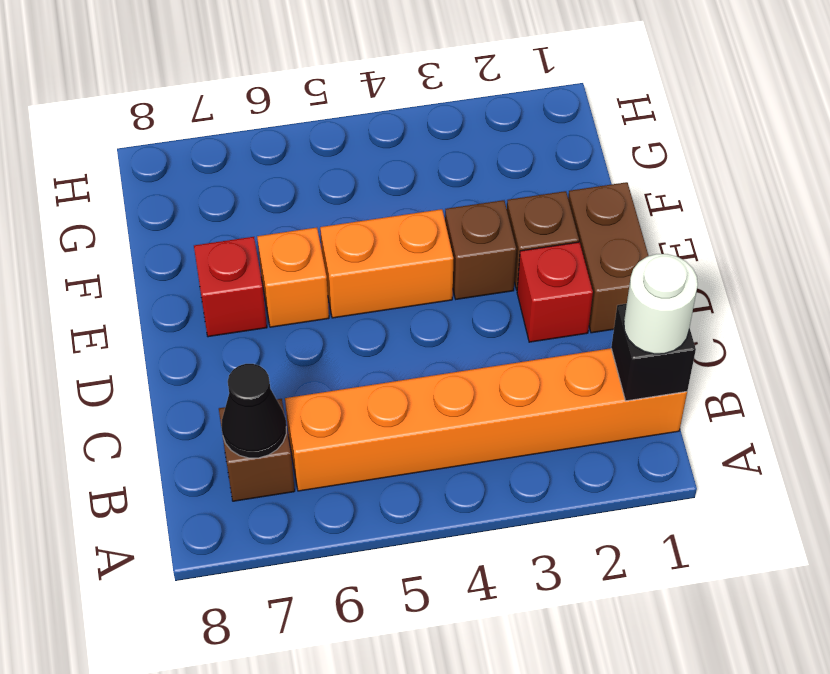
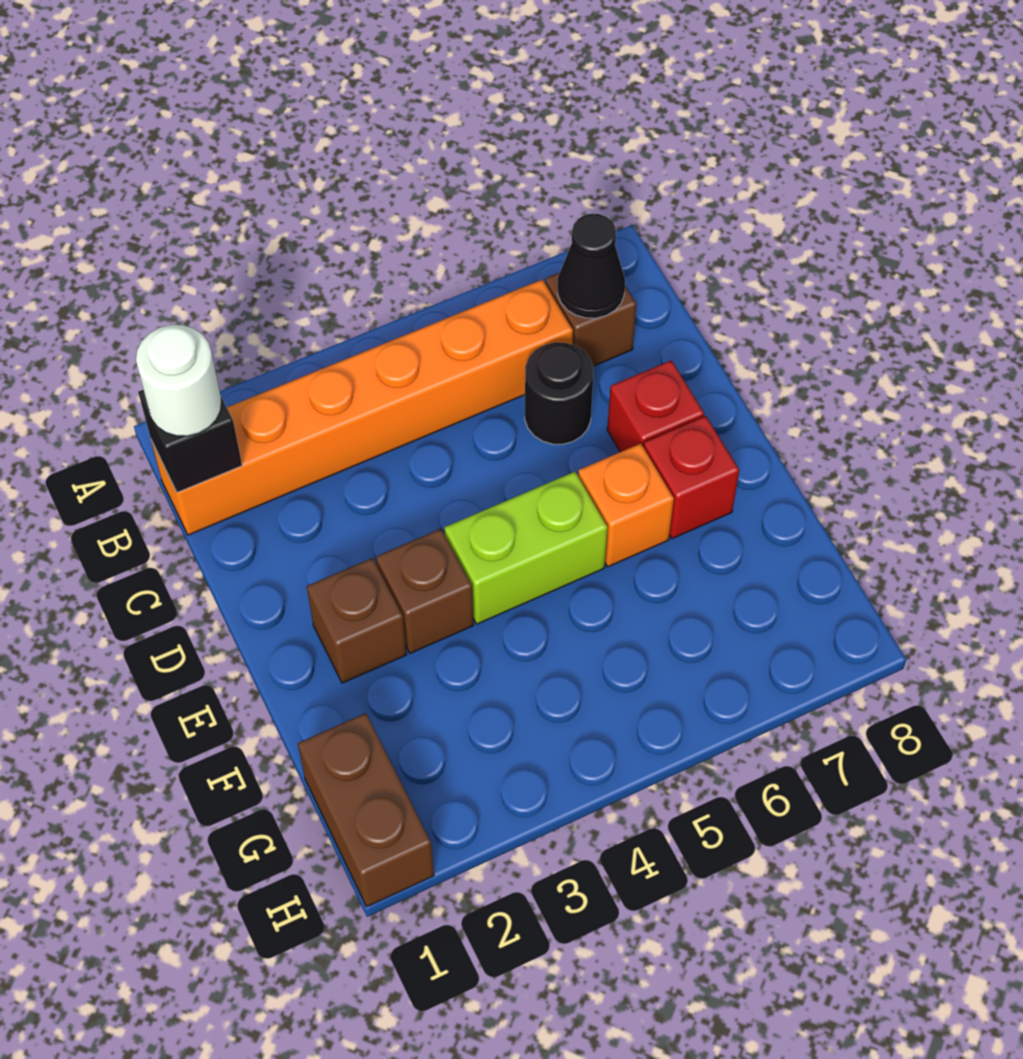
none -> black 1x1 round brick [525,342,593,444]
brown 1x2 brick [568,182,648,333] -> brown 1x2 brick moved to [298,713,434,907]
red 1x1 brick [517,242,593,342] -> red 1x1 brick moved to [607,360,704,452]
orange 1x2 brick [320,209,453,318] -> lime 1x2 brick [444,472,608,624]

